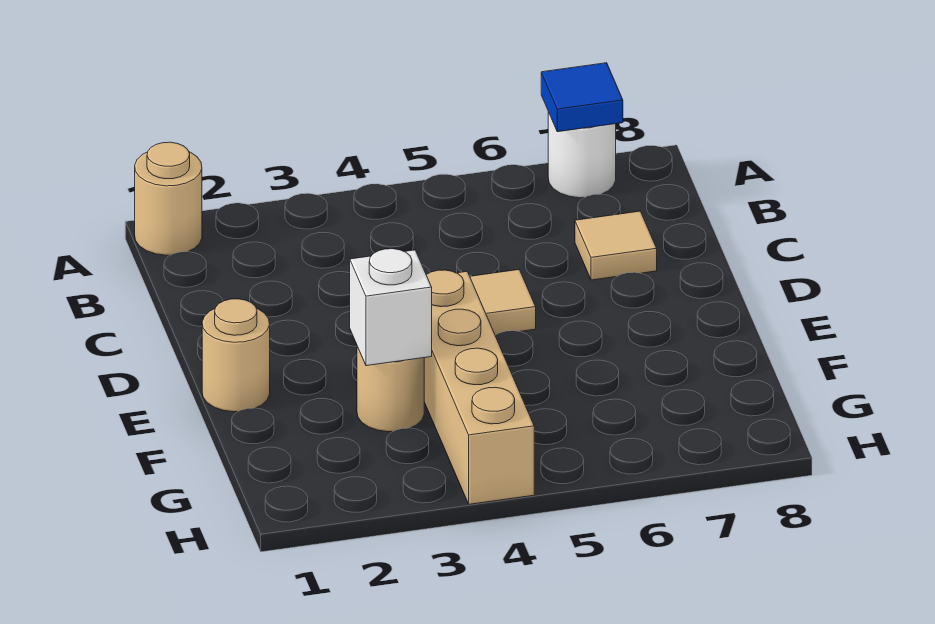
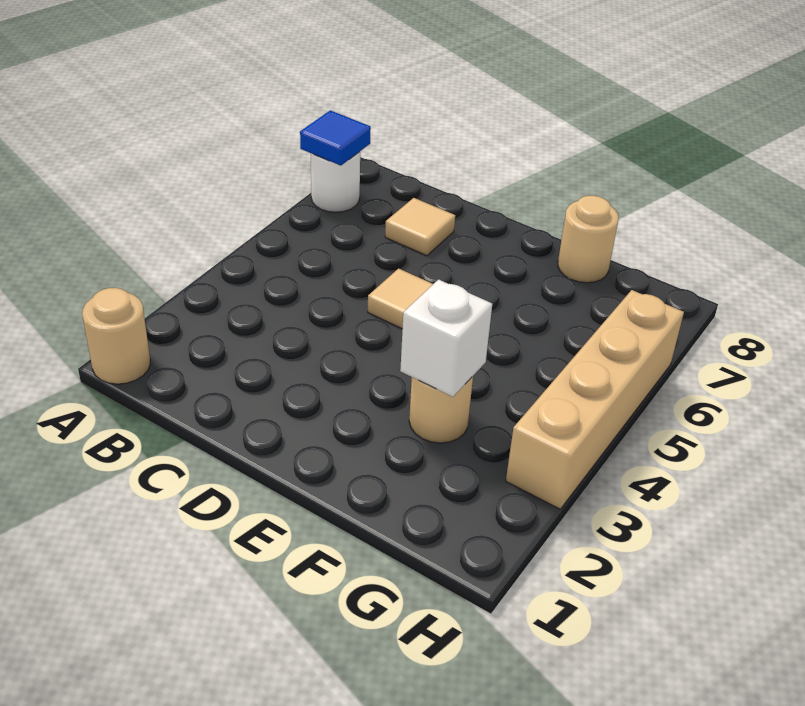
tan 1x1 round brick [202,299,270,412] -> tan 1x1 round brick moved to [558,196,618,283]
tan 1x4 brick [424,270,534,504] -> tan 1x4 brick turned to [506,290,684,509]

